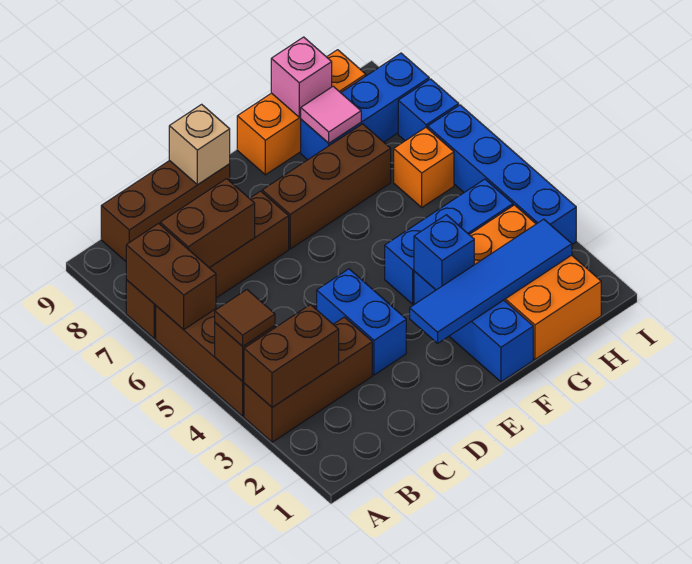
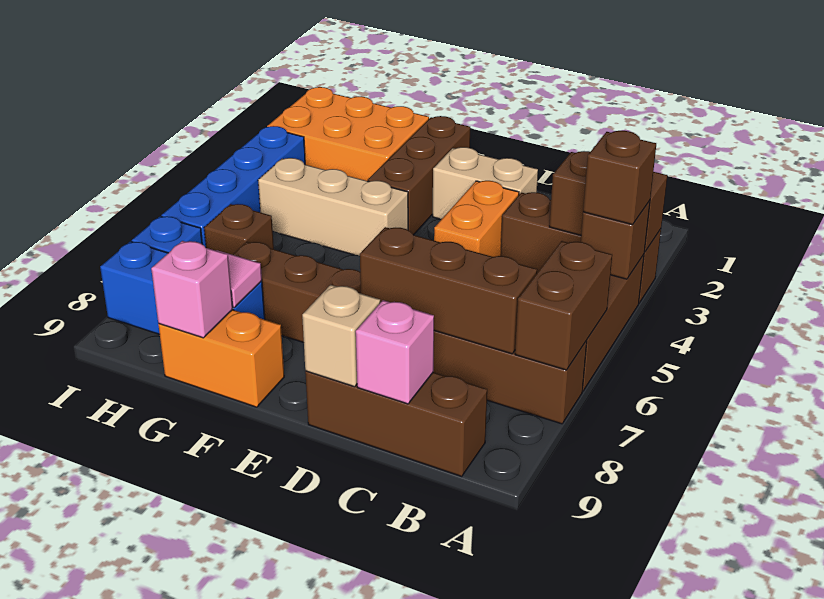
brown 1x1 tile [215,290,275,346] -> brown 1x1 brick [583,131,656,225]
brown 1x2 brick [160,179,255,268] -> brown 1x3 brick [360,227,537,354]
none -> pink 1x1 brick [356,300,434,404]
none -> tan 1x2 brick [433,147,538,219]
blue 1x2 brick [317,269,406,375] -> orange 1x2 brick [434,181,519,257]
blue 1x4 tile [410,219,572,343] -> none
blue 1x3 brick [414,271,533,382] -> brown 1x3 brick [368,116,470,235]
blue 1x1 brick [414,215,474,290] -> none
blue 1x3 brick [385,179,513,304] -> tan 1x3 brick [258,158,408,256]
orange 1x3 brick [237,50,366,175] -> orange 1x2 brick [158,310,284,407]
orange 2x3 brick [469,205,601,359] -> orange 2x3 brick turned to [267,87,429,181]
orange 1x1 brick [394,128,454,207] -> brown 1x1 brick [204,204,274,255]

